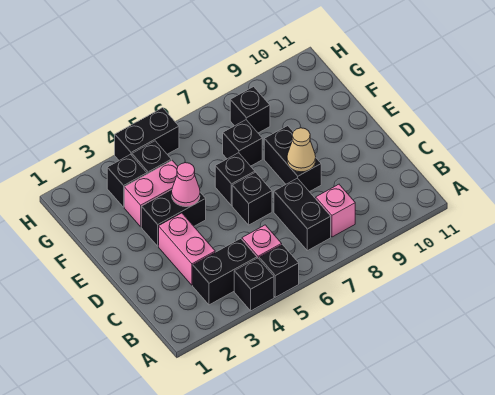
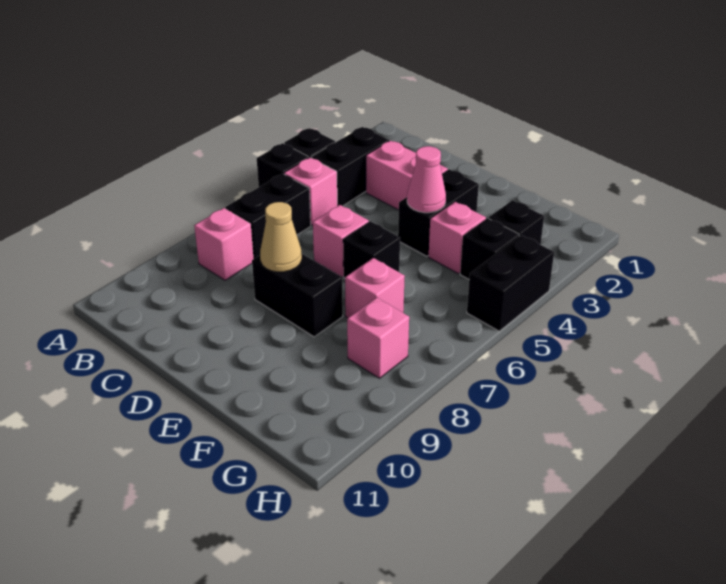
black 1x2 brick [274,178,331,251] -> black 1x2 brick turned to [225,174,311,259]
black 1x1 brick [232,172,272,225] -> pink 1x1 brick [313,205,369,277]
pink 1x2 brick [124,160,178,227] -> pink 1x1 brick [429,202,486,274]
black 1x1 brick [223,120,262,166] -> pink 1x1 brick [345,258,405,318]
black 1x1 brick [230,87,270,133] -> pink 1x1 brick [347,298,409,378]

